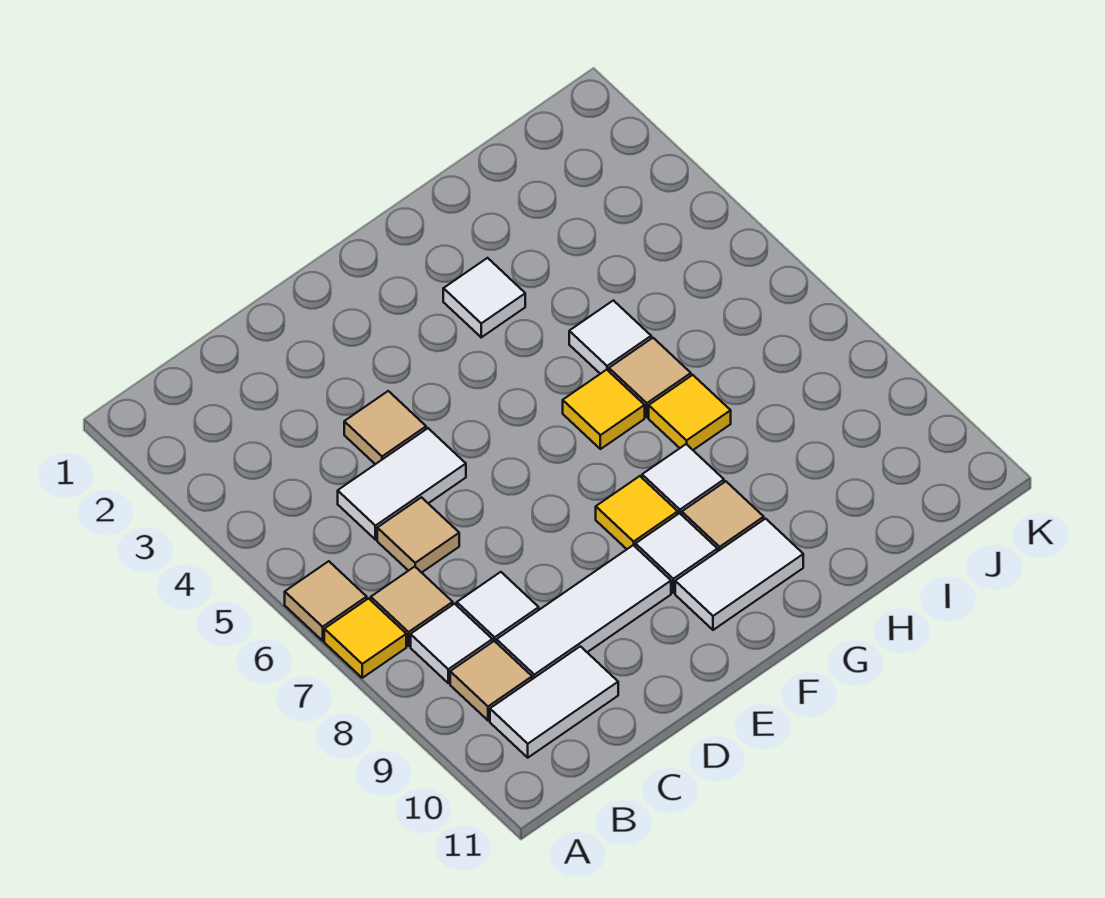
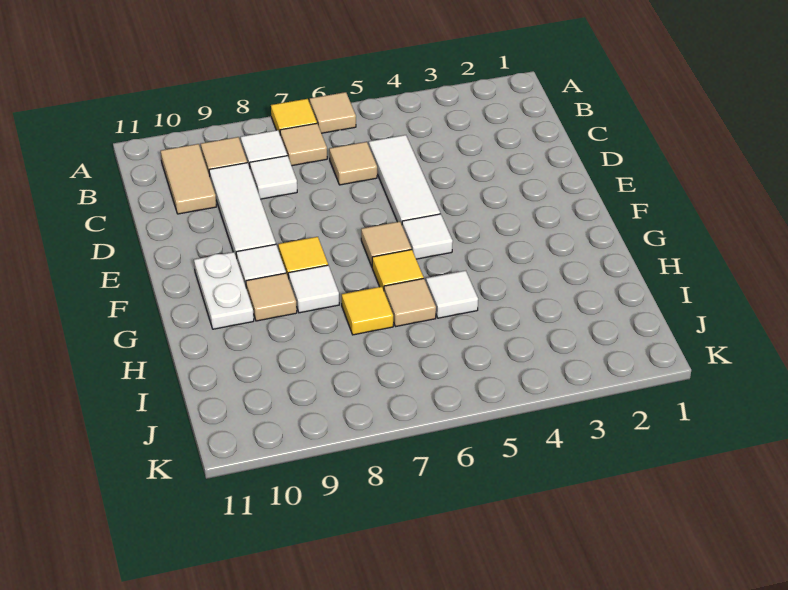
white 1x2 tile [490,646,618,758] -> tan 1x2 tile [161,144,216,214]
white 1x2 tile [338,428,466,540] -> white 1x3 tile [369,135,440,224]
tan 1x1 tile [344,391,426,464] -> tan 1x1 tile moved to [361,222,411,267]
white 1x2 tile [675,519,803,630] -> white 1x2 plate [194,252,254,329]
white 1x1 tile [443,258,525,337] -> white 1x1 tile moved to [402,214,453,259]

